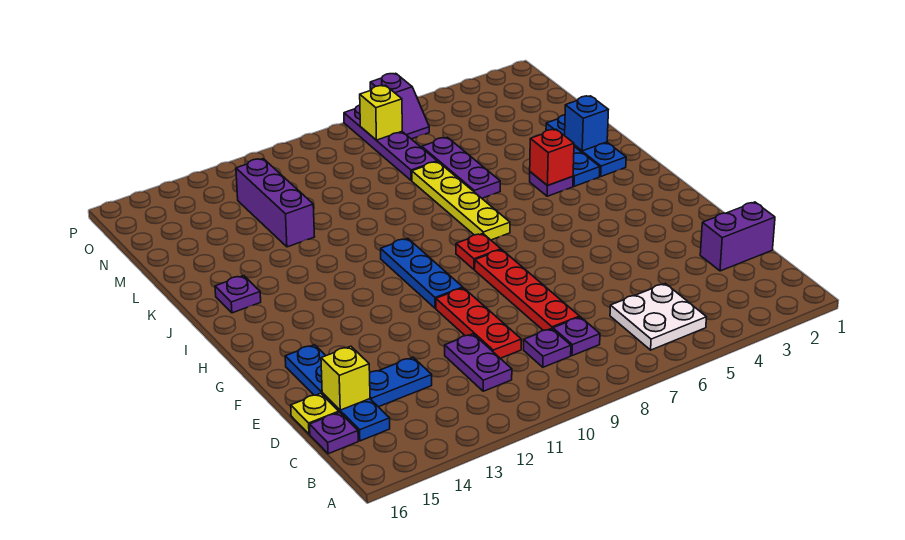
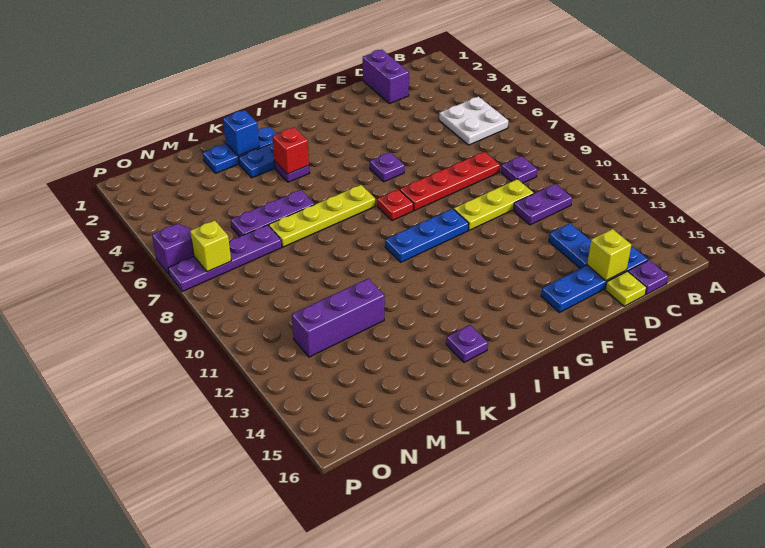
purple 1x1 plate [553,317,600,356] -> purple 1x1 plate moved to [370,152,405,182]
red 1x3 plate [436,288,521,358] -> yellow 1x3 plate [454,179,534,230]

